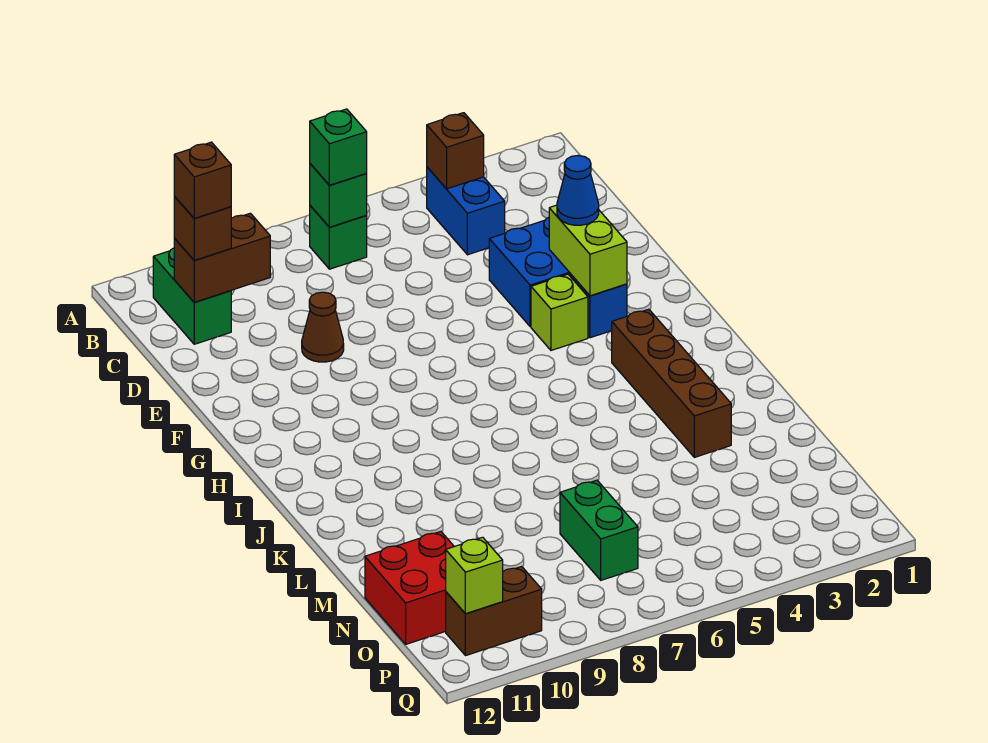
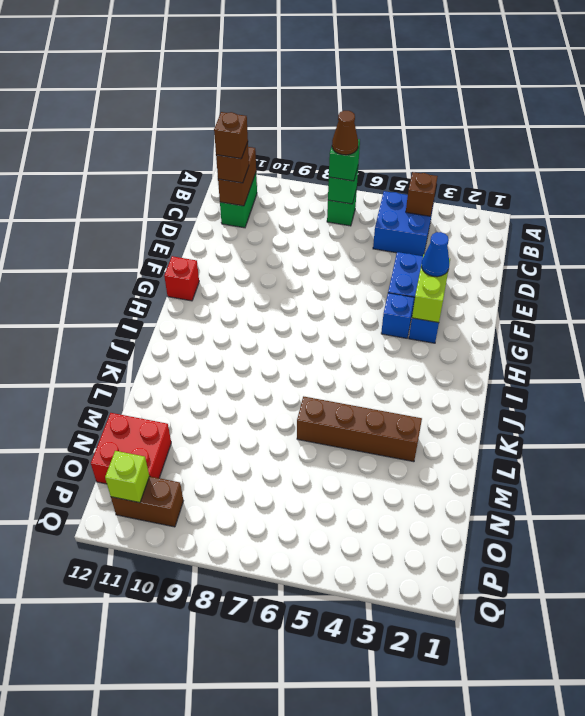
blue 1x2 brick [427,167,505,255] -> blue 2x2 brick [373,191,433,256]
brown 1x2 brick [174,213,270,302] -> brown 1x2 brick turned to [218,147,256,206]
brown 1x1 cone [302,292,344,362] -> brown 1x1 cone moved to [332,111,358,155]
lime 1x1 brick [531,274,588,350] -> blue 1x1 brick [381,293,414,338]
none -> red 1x1 brick [164,256,199,301]
brown 1x4 brick [612,309,731,457] -> brown 1x4 brick turned to [297,396,422,462]
green 1x2 brick [560,480,638,580] -> none

